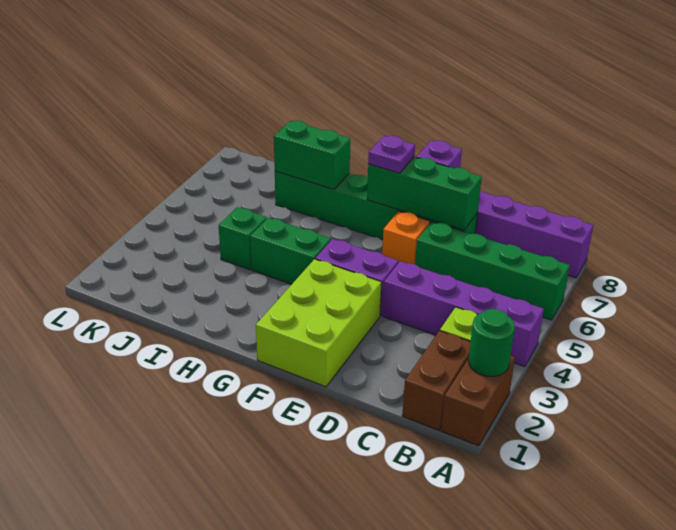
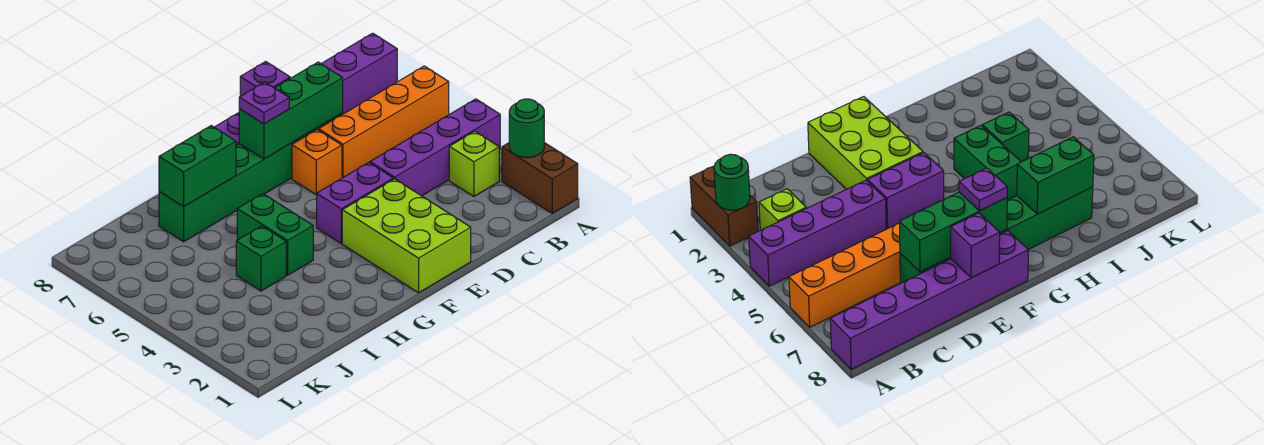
green 1x4 brick [415,222,570,320] -> orange 1x4 brick [319,66,449,178]
brown 1x2 brick [402,331,471,430] -> none
green 1x2 brick [250,218,331,284] -> green 1x2 brick turned to [237,194,313,275]

